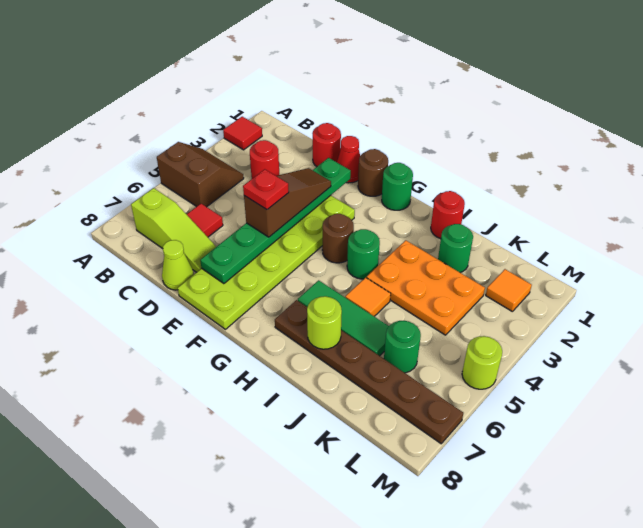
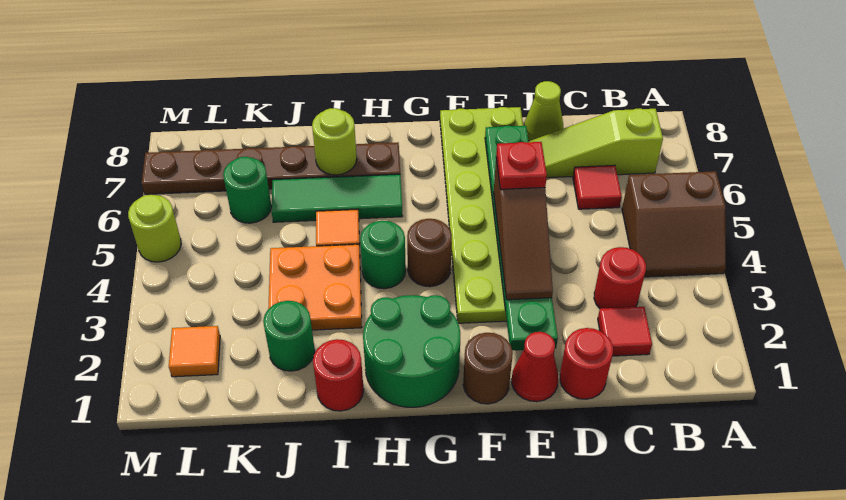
red 1x1 tile [223,117,262,150] -> red 1x1 tile moved to [598,307,652,356]
green 1x1 round brick [382,163,413,210] -> green 2x2 round brick [363,295,460,407]
orange 2x3 plate [367,240,485,335] -> orange 2x2 plate [268,244,362,330]

